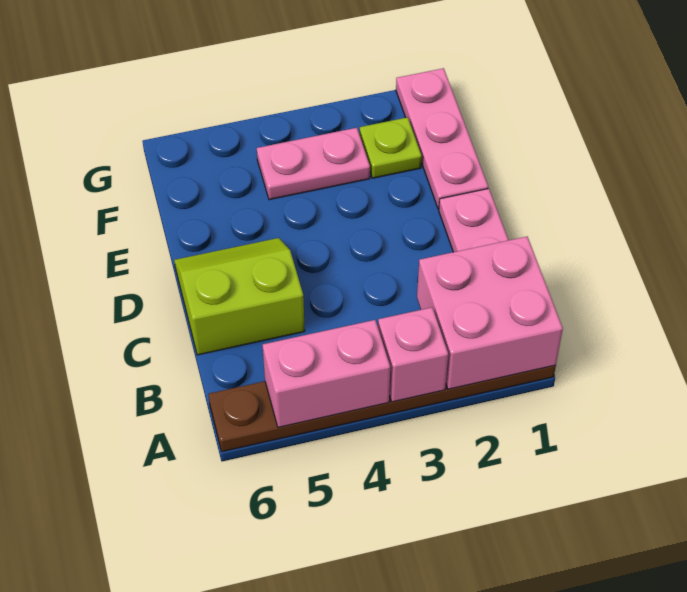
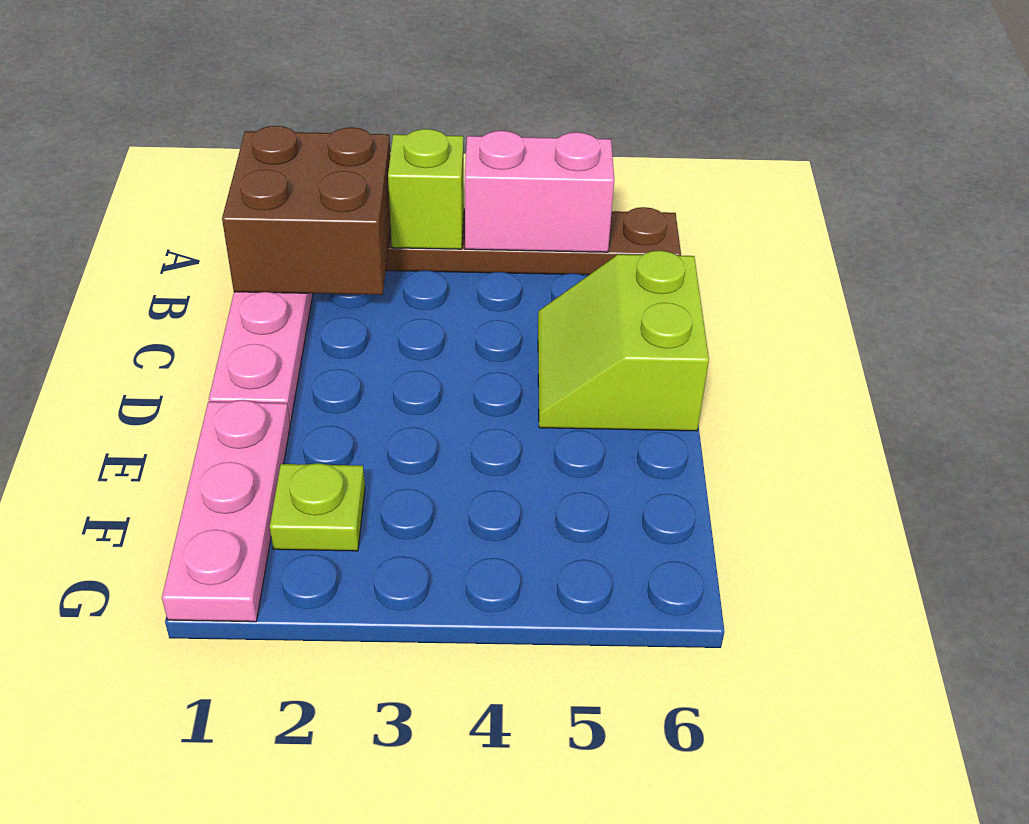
pink 2x2 brick [417,237,563,389] -> brown 2x2 brick [222,126,391,295]
pink 1x1 brick [378,308,448,402] -> lime 1x1 brick [388,129,464,249]
lime 2x2 slope [174,238,305,355] -> lime 2x2 slope turned to [538,251,709,431]
pink 1x2 plate [257,128,370,200] -> none

